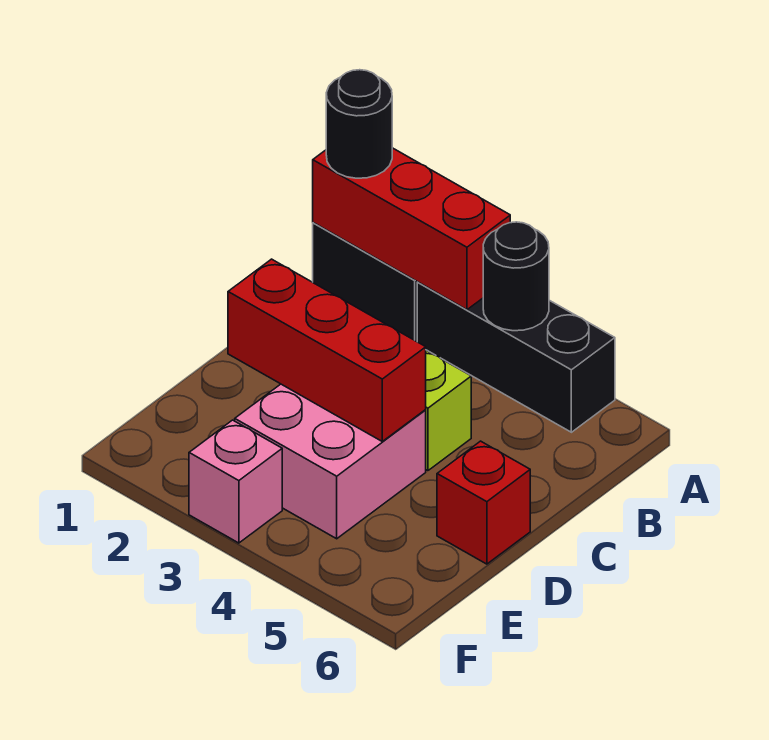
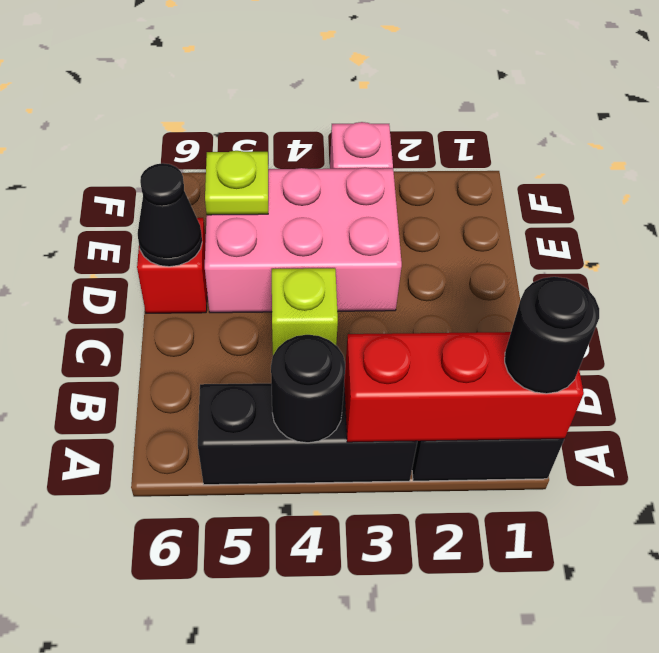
red 1x3 brick [228,259,426,441] -> none
pink 2x2 brick [235,384,426,539] -> pink 2x3 brick [205,168,402,313]
none -> black 1x1 cone [138,163,202,267]
none -> lime 1x1 plate [205,151,268,215]

